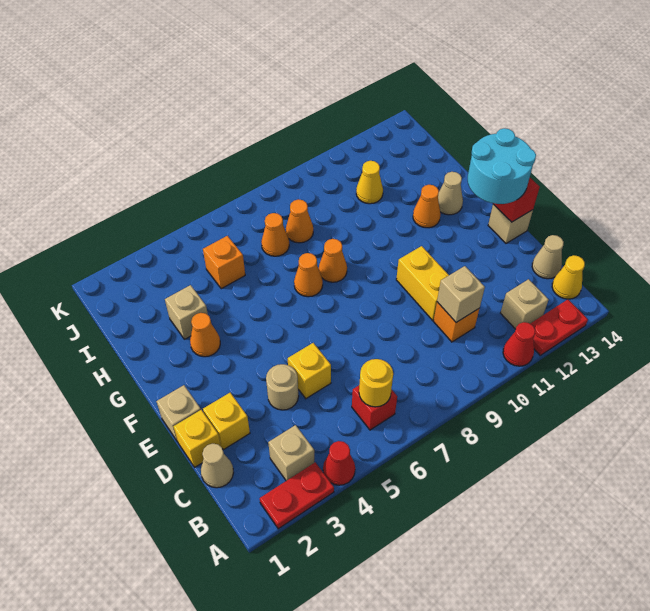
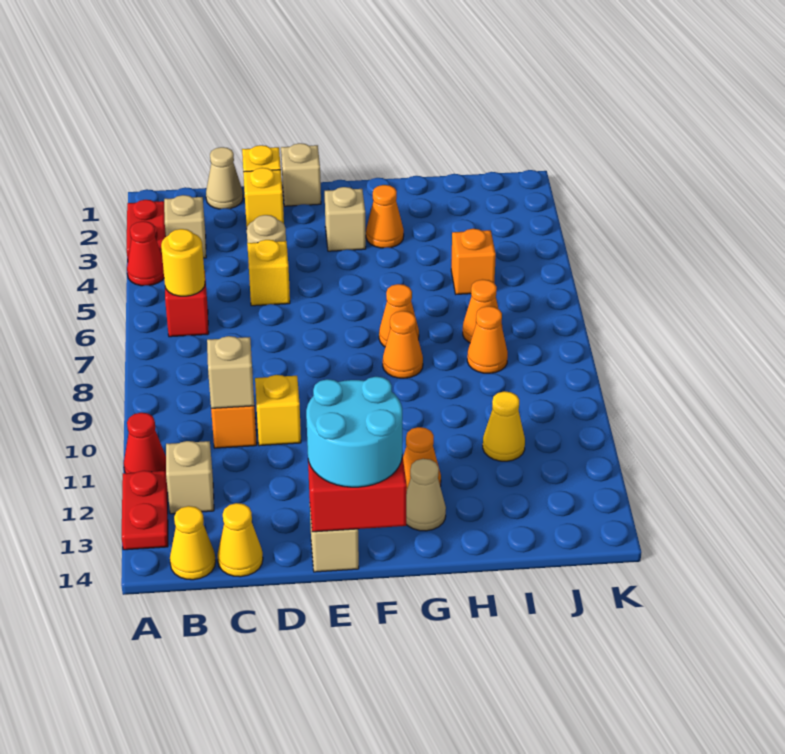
tan 1x1 cone [532,235,564,279] -> yellow 1x1 cone [217,503,263,577]
yellow 1x2 brick [396,246,449,320] -> yellow 1x1 brick [255,375,301,446]
tan 1x1 brick [165,285,208,339] -> tan 1x1 brick moved to [325,187,366,251]

